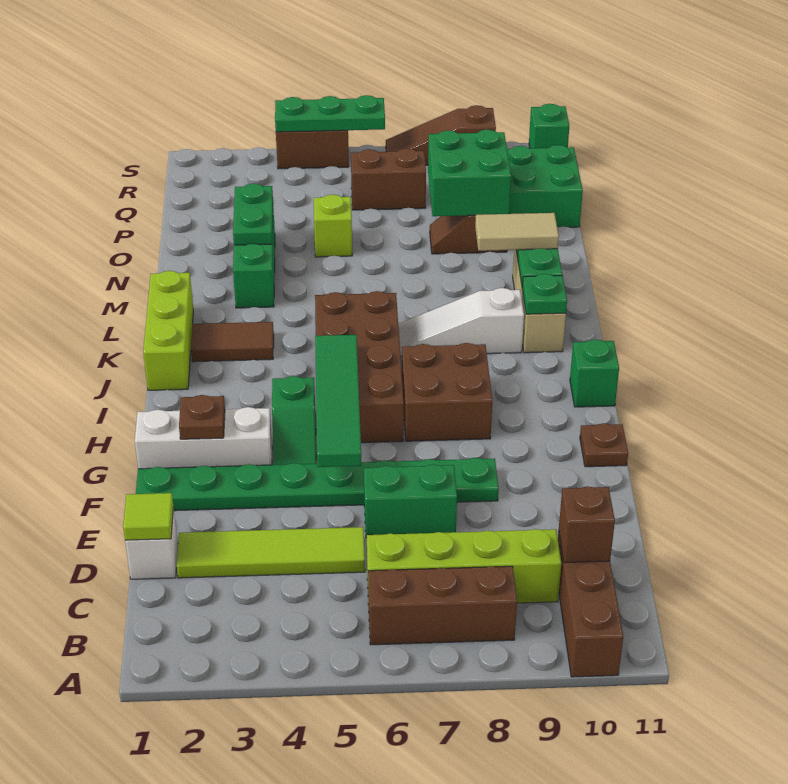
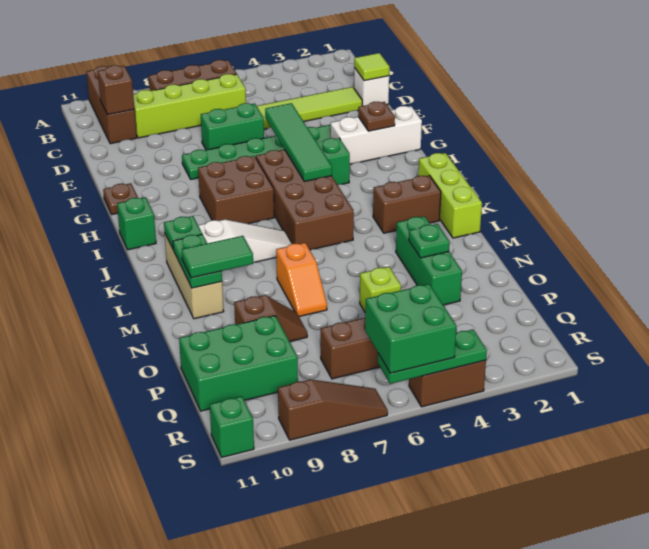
brown 1x2 tile [191,322,274,362] -> brown 1x2 brick [373,175,441,233]
none -> orange 1x2 slope [276,243,327,317]
tan 1x2 tile [475,213,559,251] -> green 1x2 tile [181,236,253,278]
green 1x2 plate [233,184,273,245] -> green 1x1 plate [409,224,450,258]
green 2x2 brick [428,130,511,216] -> green 2x2 brick moved to [365,284,456,373]

